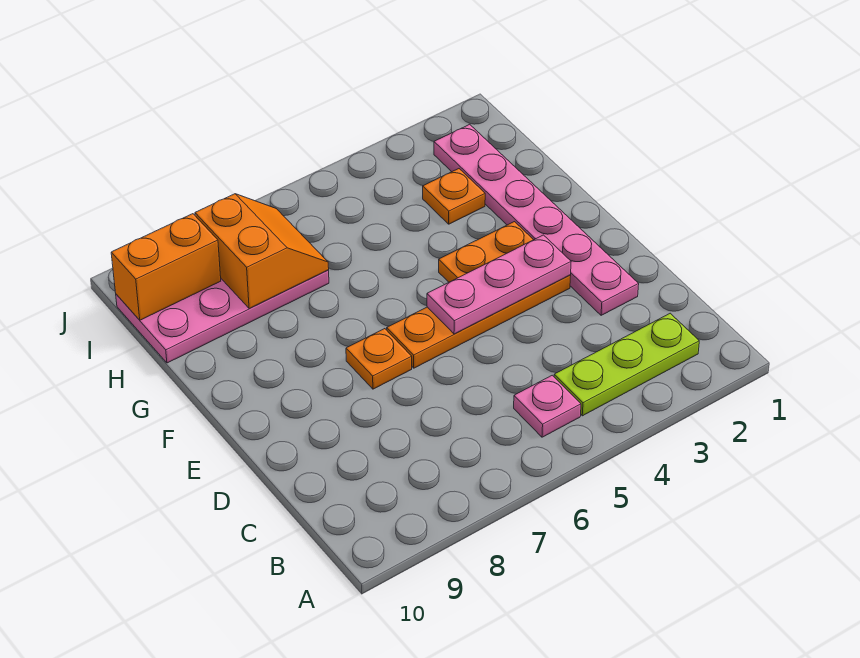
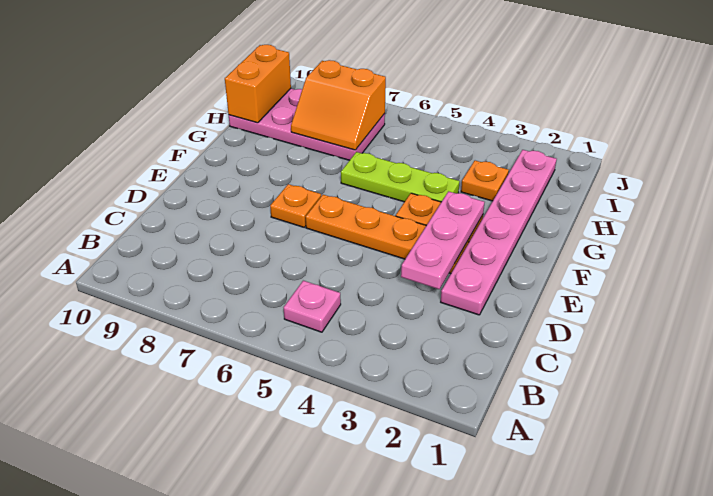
lime 1x3 plate [554,313,699,416] -> lime 1x3 plate moved to [341,152,460,202]
pink 1x3 plate [427,235,571,334] -> pink 1x3 plate turned to [401,191,485,289]
orange 2x2 slope [195,194,329,309] -> orange 2x2 slope turned to [291,60,386,150]
orange 1x2 brick [111,214,221,320] -> orange 1x2 brick turned to [225,45,291,123]

